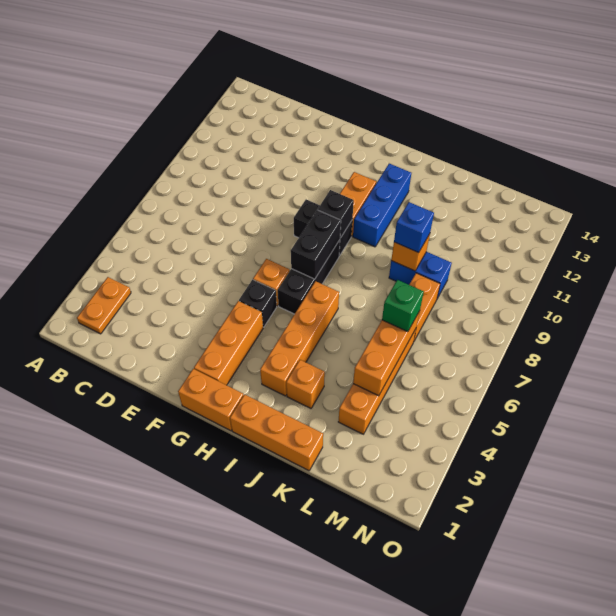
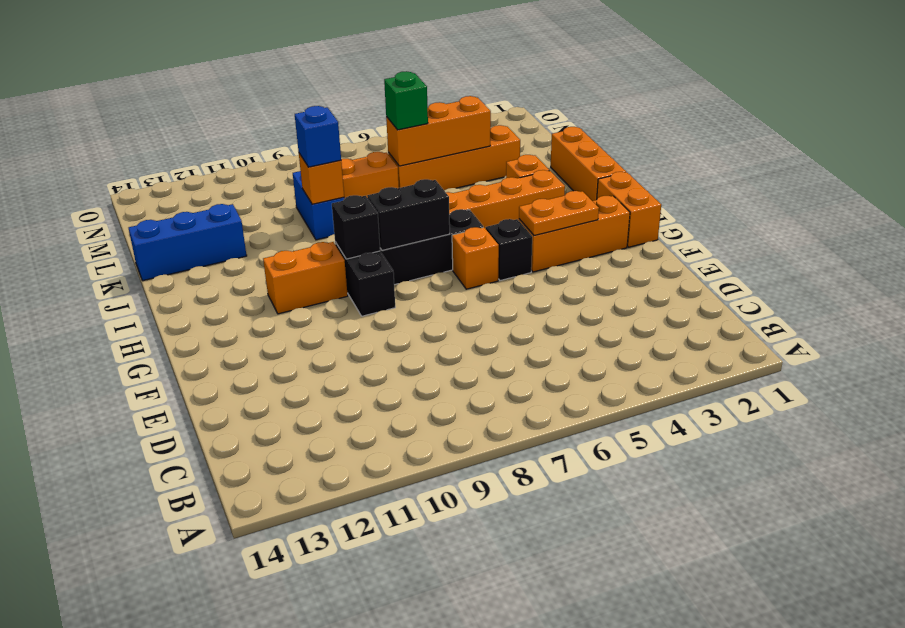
orange 1x2 plate [77,277,131,334] -> orange 1x2 plate moved to [519,191,599,236]
blue 1x3 brick [353,164,411,247] -> blue 1x3 brick moved to [129,204,247,281]

